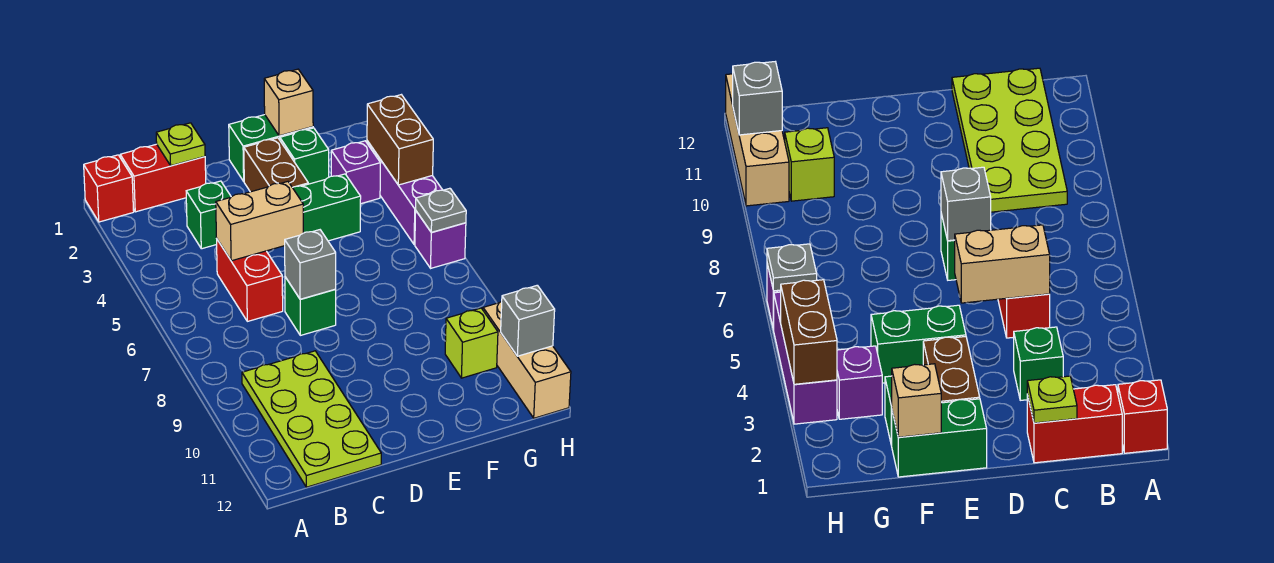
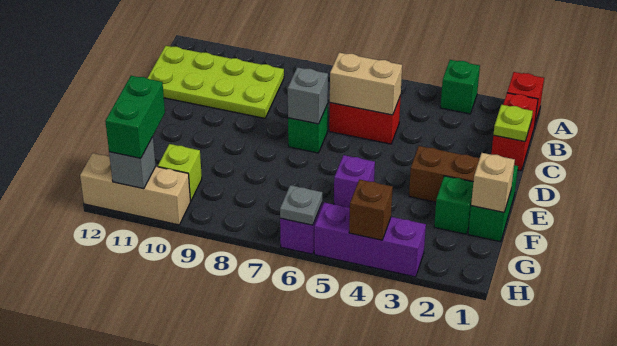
green 1x1 brick [186,181,231,249] -> green 1x1 brick moved to [440,60,480,114]
tan 1x2 brick [216,182,303,261] -> tan 1x2 brick turned to [330,53,402,115]
green 1x2 brick [293,174,361,241] -> green 1x2 brick moved to [105,76,165,158]
purple 1x1 brick [331,141,381,204] -> purple 1x1 brick moved to [334,155,375,208]
brown 1x2 brick [367,95,433,185] -> brown 1x1 brick [349,179,393,240]

